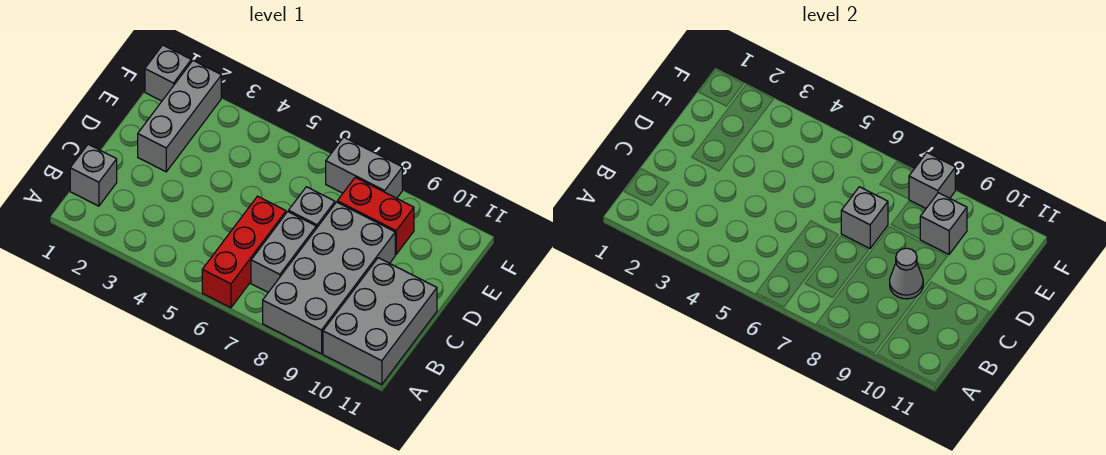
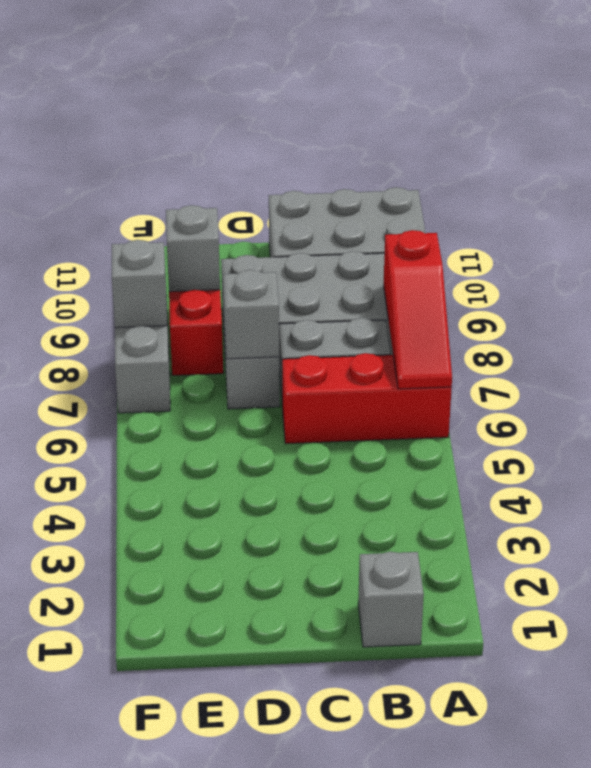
none -> red 1x3 slope [384,230,452,389]
grey 1x1 cone [890,248,923,299] -> none
grey 1x3 brick [138,61,221,172] -> none
grey 1x1 brick [145,45,191,101] -> none

